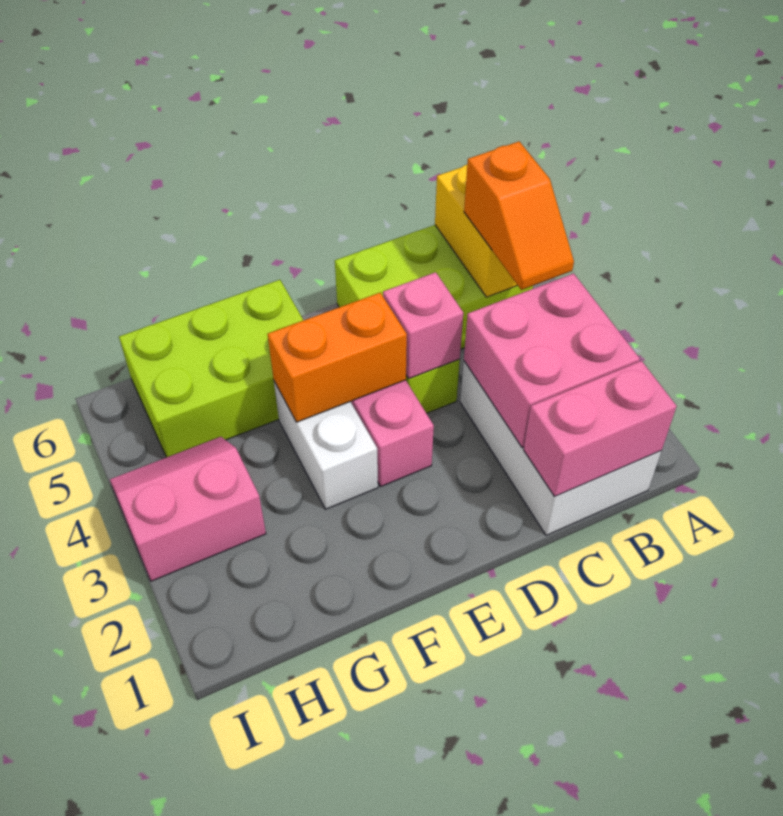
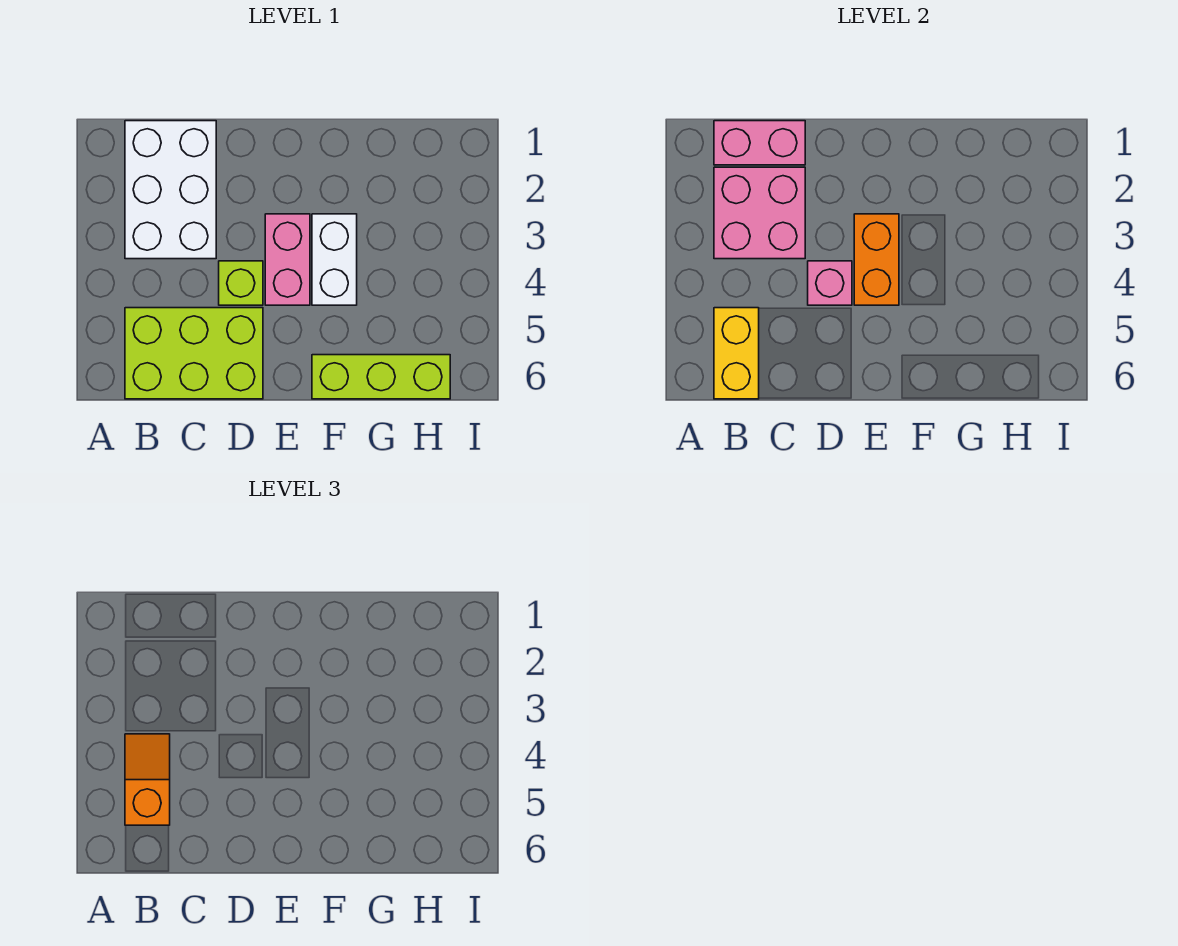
orange 1x2 brick [267,293,407,422] -> orange 1x2 brick turned to [854,214,899,305]
lime 2x3 brick [119,280,303,457] -> lime 1x3 brick [312,355,450,399]
pink 2x2 slope [110,437,266,581] -> none

